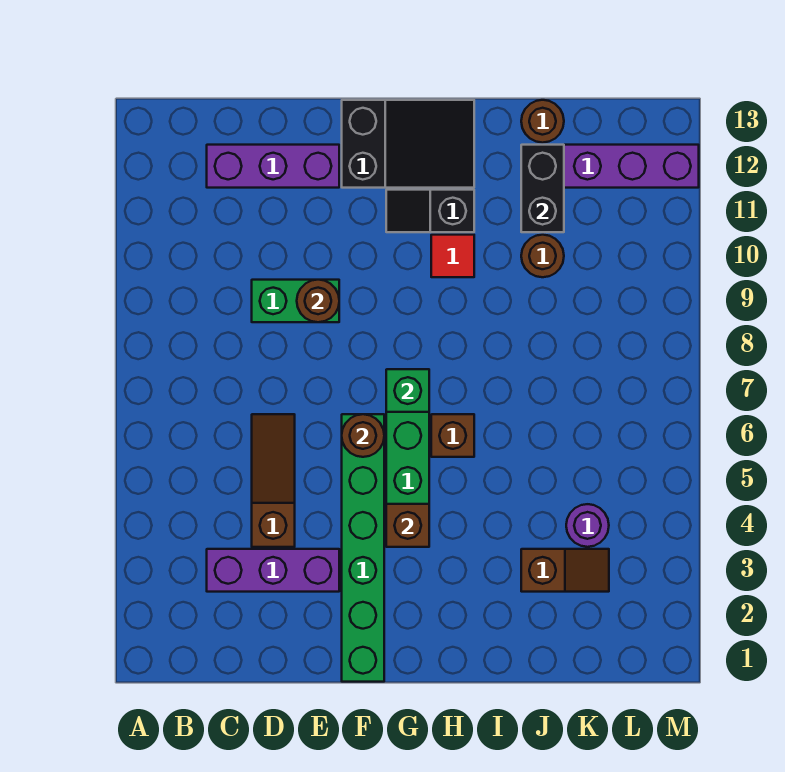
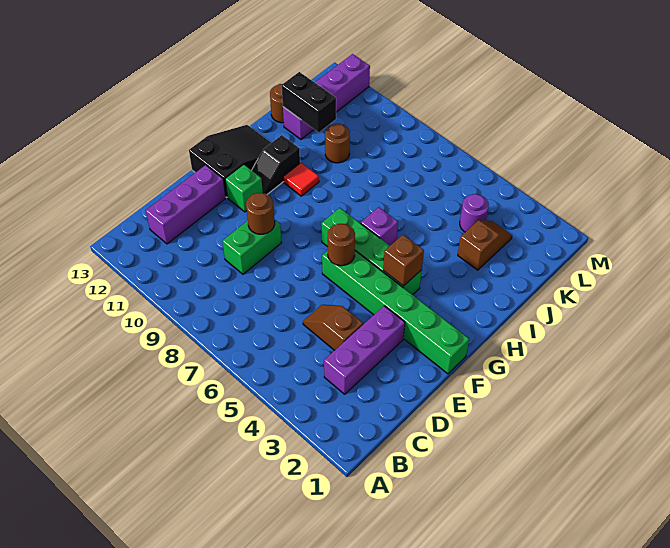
brown 1x3 slope [252,414,295,547] -> brown 1x2 slope [303,305,363,350]
green 1x1 brick [386,369,429,412] -> green 1x1 brick moved to [225,164,263,212]
brown 1x1 brick [431,414,474,457] -> purple 1x1 brick [361,207,398,245]

